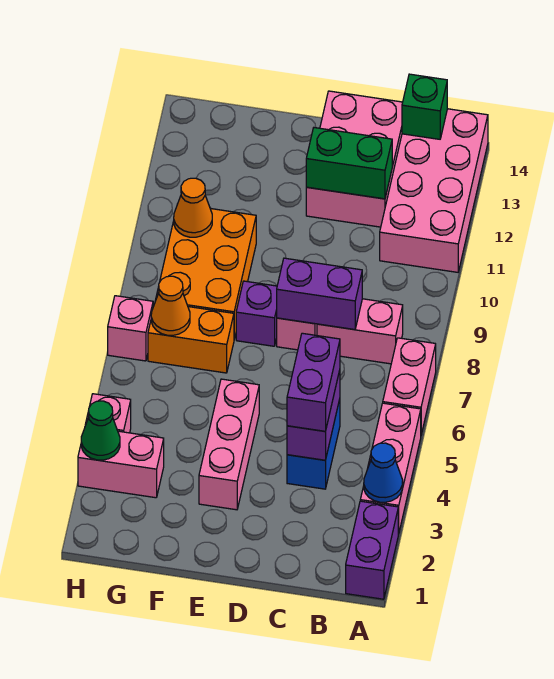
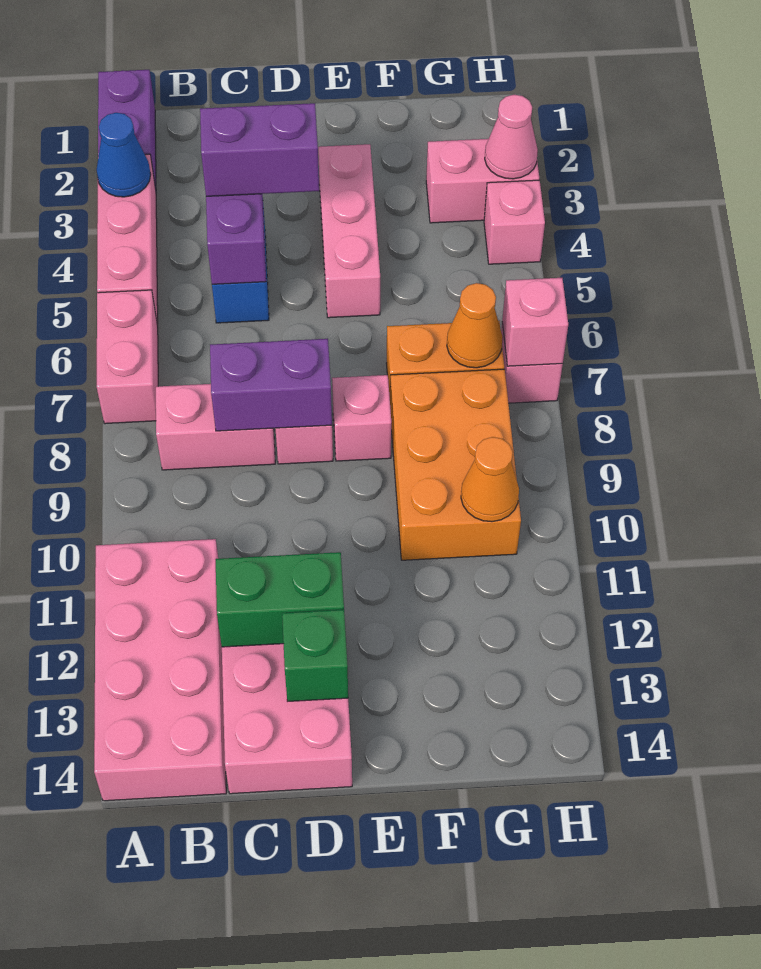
green 1x1 brick [402,74,447,139] -> green 1x1 brick moved to [282,610,348,701]
purple 1x2 brick [287,333,340,431] -> purple 1x2 brick turned to [200,103,319,196]
purple 1x1 brick [236,281,277,346] -> pink 1x1 brick [332,375,391,461]
green 1x1 cone [81,401,120,460] -> pink 1x1 cone [485,95,538,179]
none -> pink 1x1 brick [502,278,568,366]

